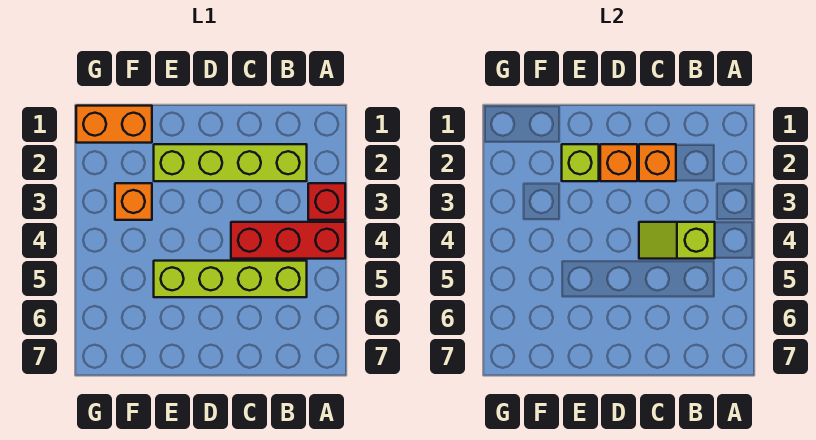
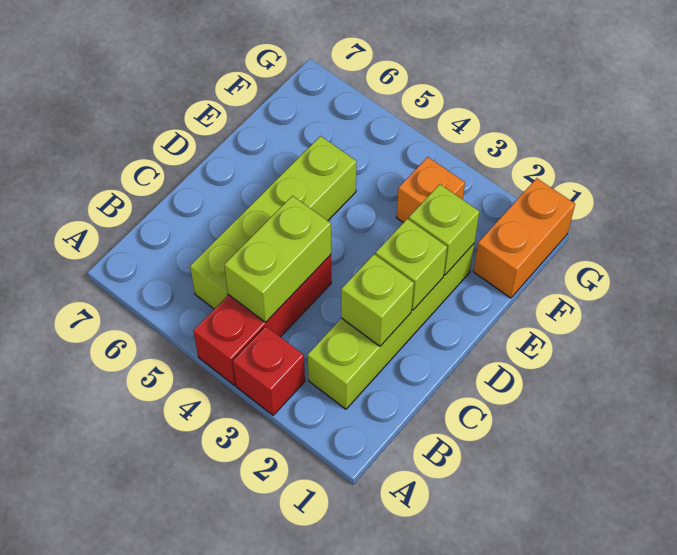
lime 1x2 slope [639,222,715,259] -> lime 1x2 brick [224,196,331,322]
orange 1x1 brick [639,144,676,181] -> lime 1x1 brick [341,254,414,346]
orange 1x1 brick [600,144,637,181] -> lime 1x1 brick [376,219,447,310]

